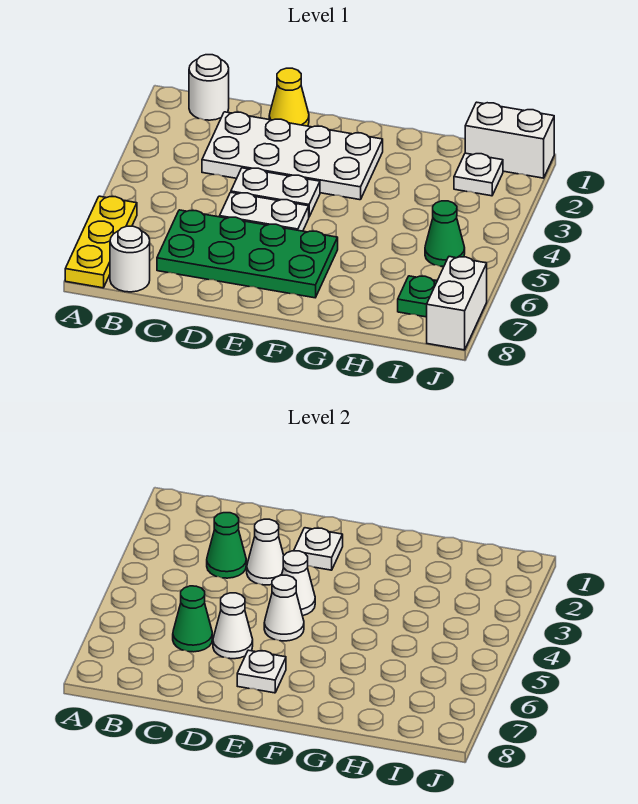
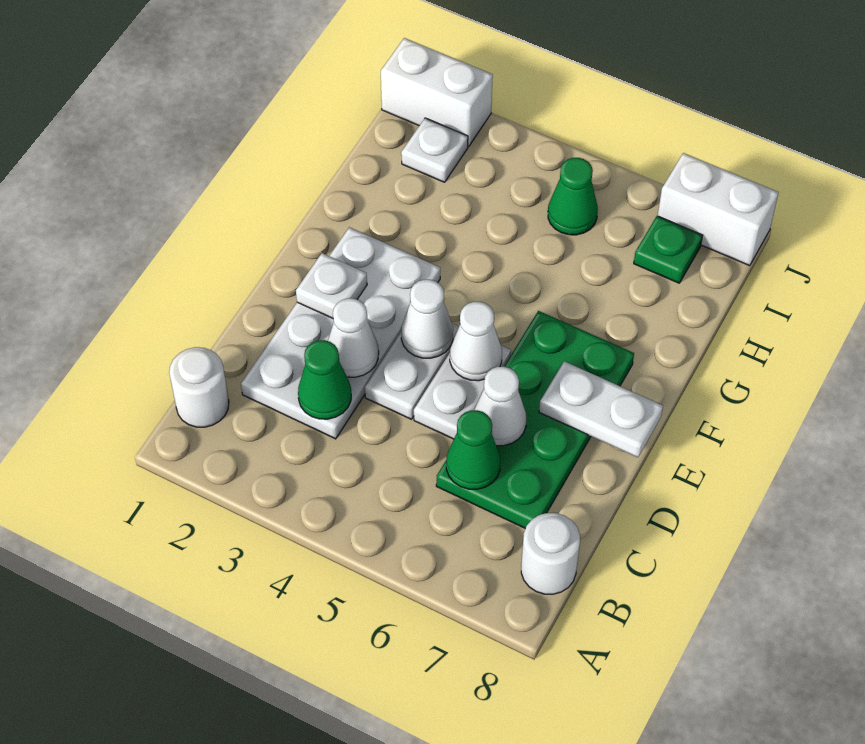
yellow 1x3 plate [65,196,137,288] -> none
yellow 1x1 cone [269,68,309,126] -> none
white 1x1 plate [237,650,286,693] -> white 1x2 plate [539,361,663,457]
white 1x2 brick [465,102,554,178] -> white 1x2 brick turned to [381,38,493,147]

